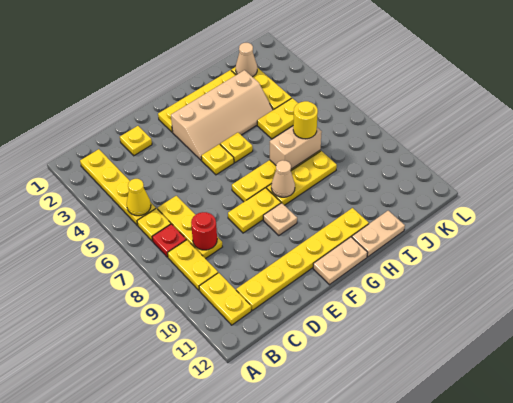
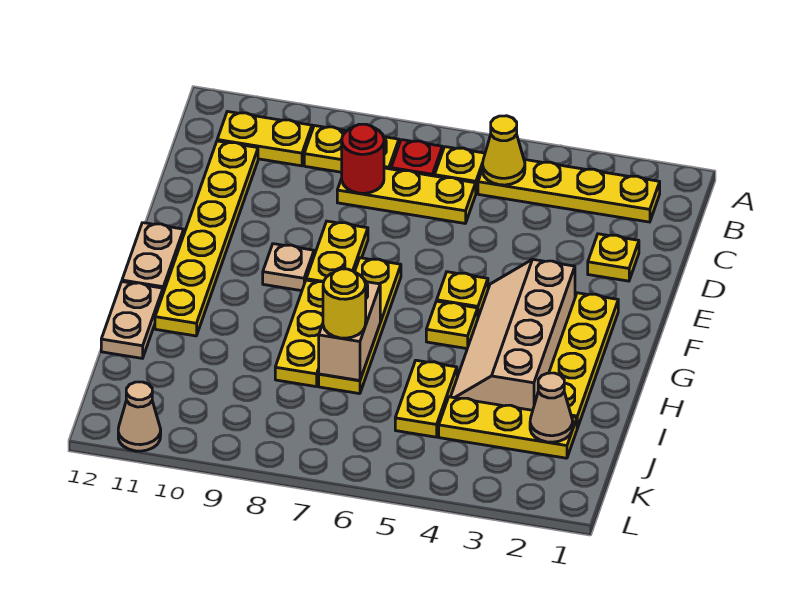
tan 1x1 cone [271,160,295,197] -> tan 1x1 cone moved to [118,382,161,451]

